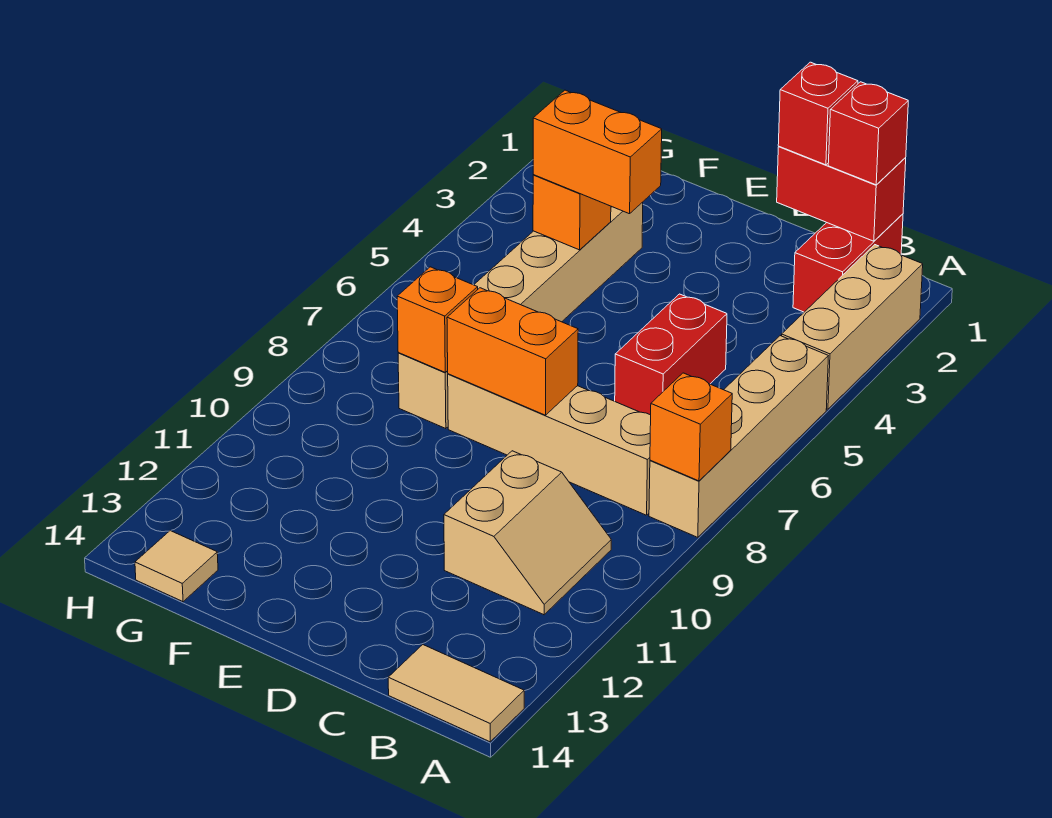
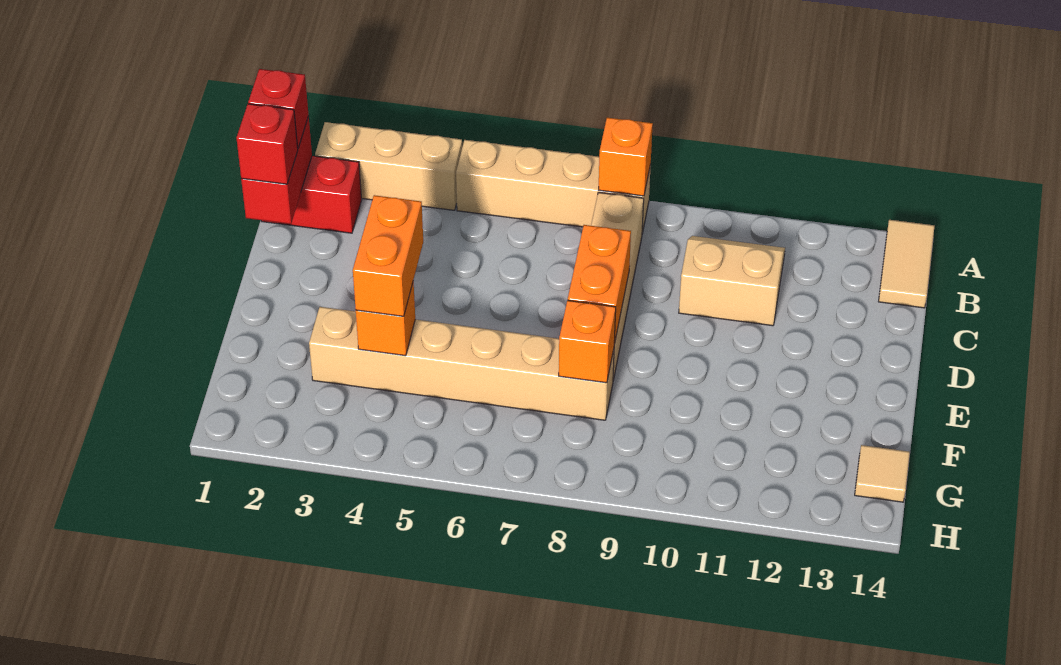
red 1x2 brick [615,294,727,415] -> none

